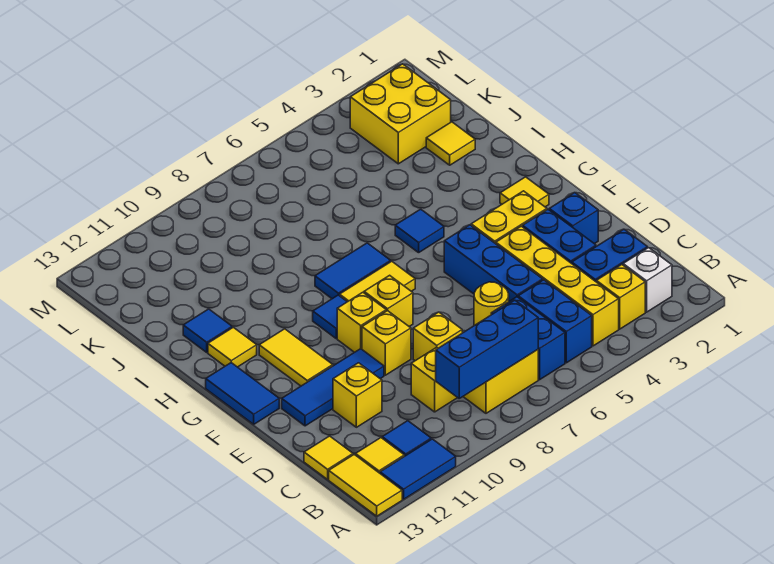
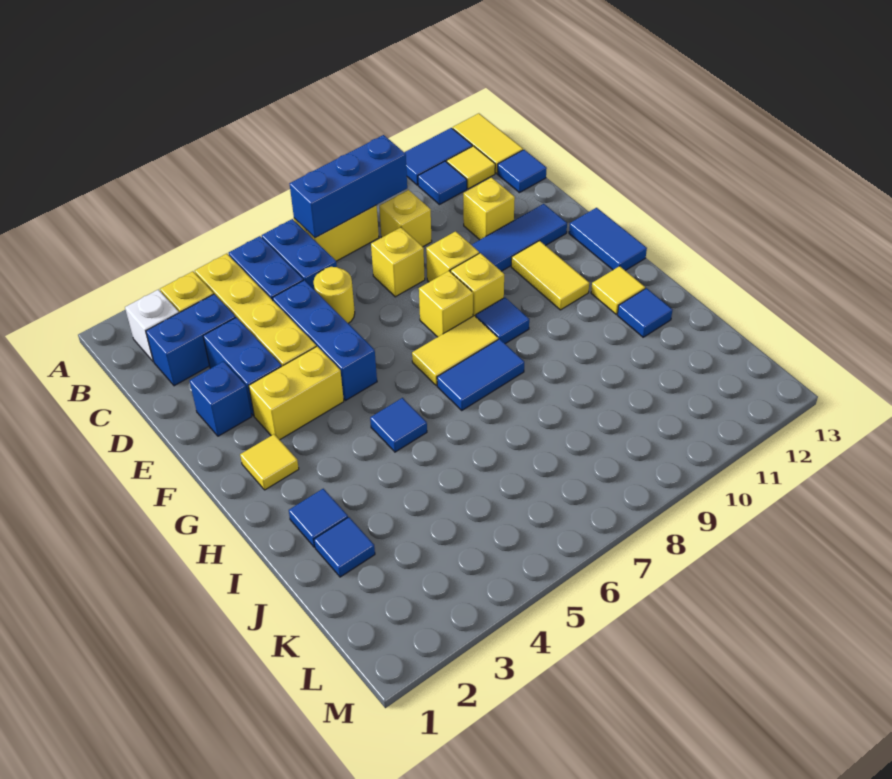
yellow 1x1 tile [304,436,353,479] -> blue 1x1 tile [498,150,547,192]
none -> blue 1x1 tile [289,489,348,547]
yellow 1x1 tile [426,122,475,165] -> blue 1x1 tile [314,517,375,577]
yellow 2x2 brick [350,64,451,164] -> none

